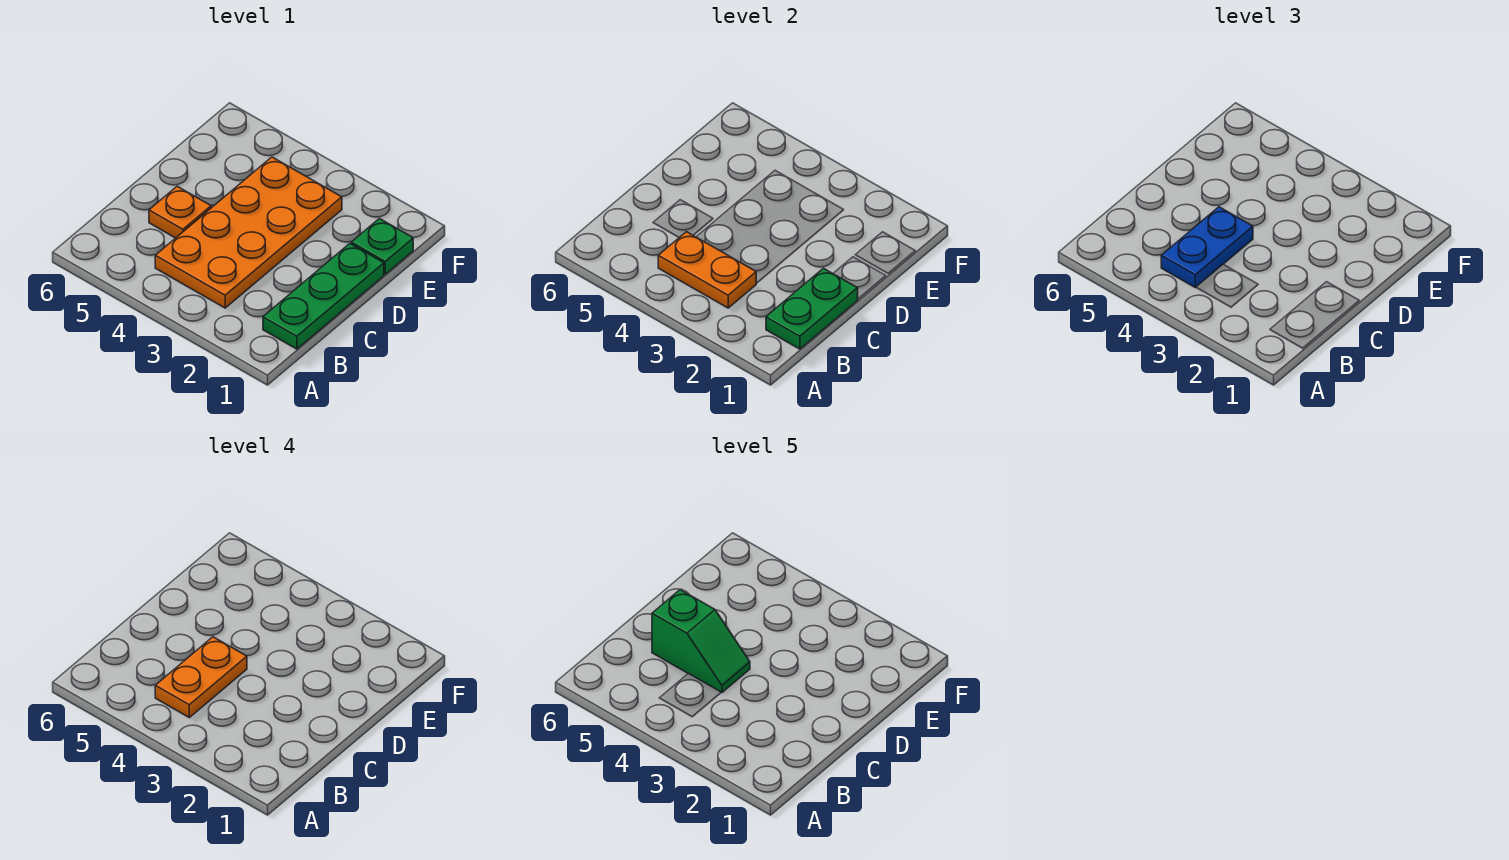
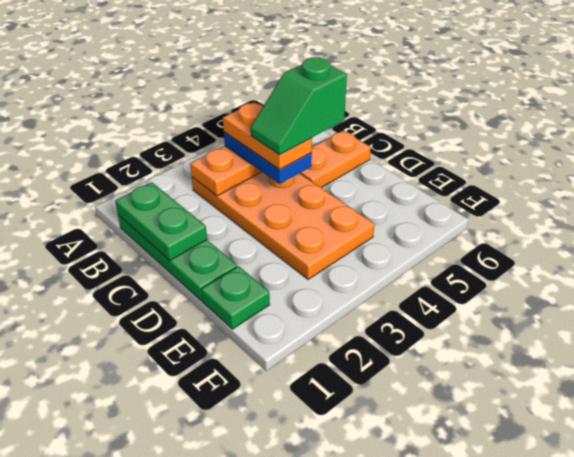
orange 1x1 plate [149,186,211,238] -> orange 1x2 plate [300,131,371,188]

